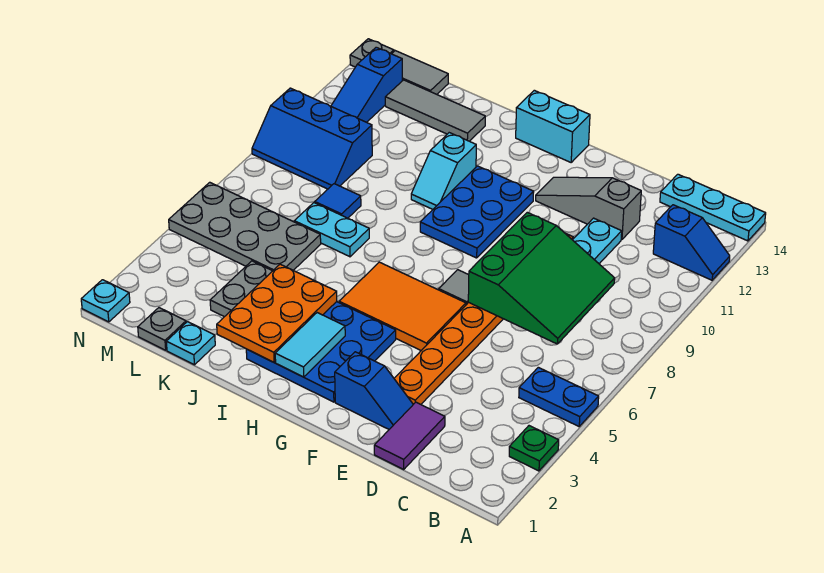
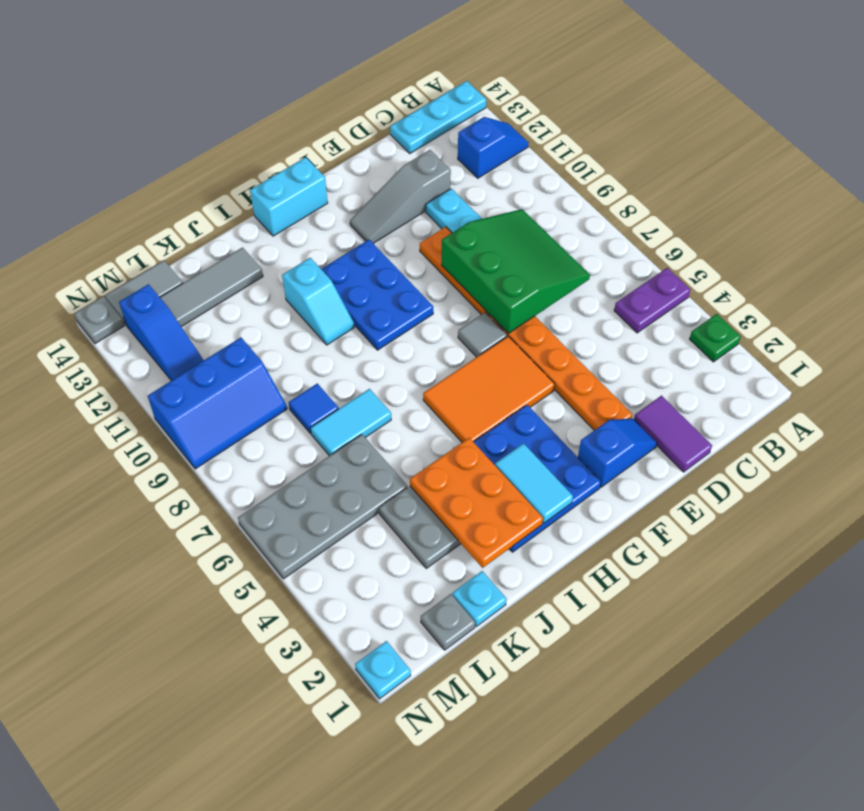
blue 1x2 plate [519,367,599,426] -> purple 1x2 plate [614,268,690,333]
cyan 1x2 plate [294,203,369,257] -> cyan 1x2 tile [311,389,391,456]

